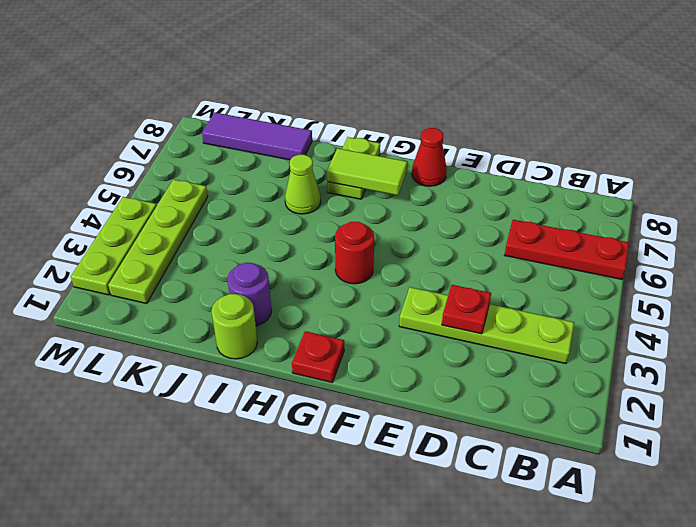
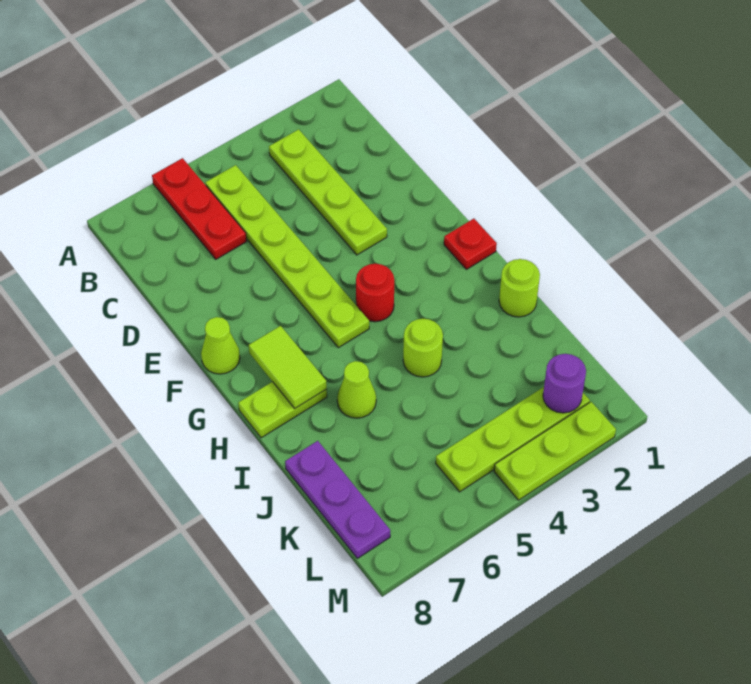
none -> lime 1x6 plate [205,165,369,348]
red 1x1 plate [442,285,491,334] -> none
red 1x1 cone [412,128,447,186] -> lime 1x1 cone [201,317,240,374]
purple 1x1 round brick [227,263,272,326] -> purple 1x1 round brick moved to [543,354,586,413]
none -> lime 1x1 round brick [403,319,443,377]
purple 1x3 tile [202,112,312,160] -> purple 1x3 plate [285,441,390,558]

